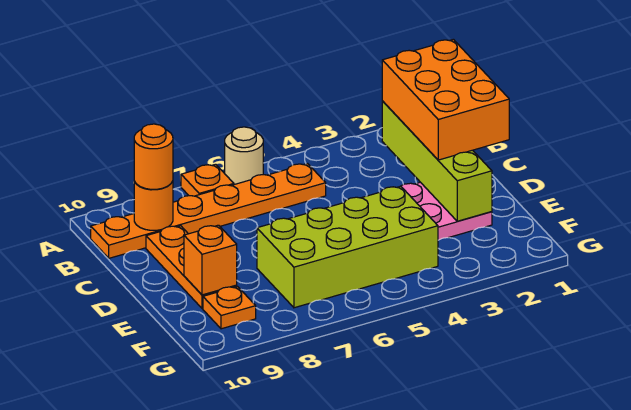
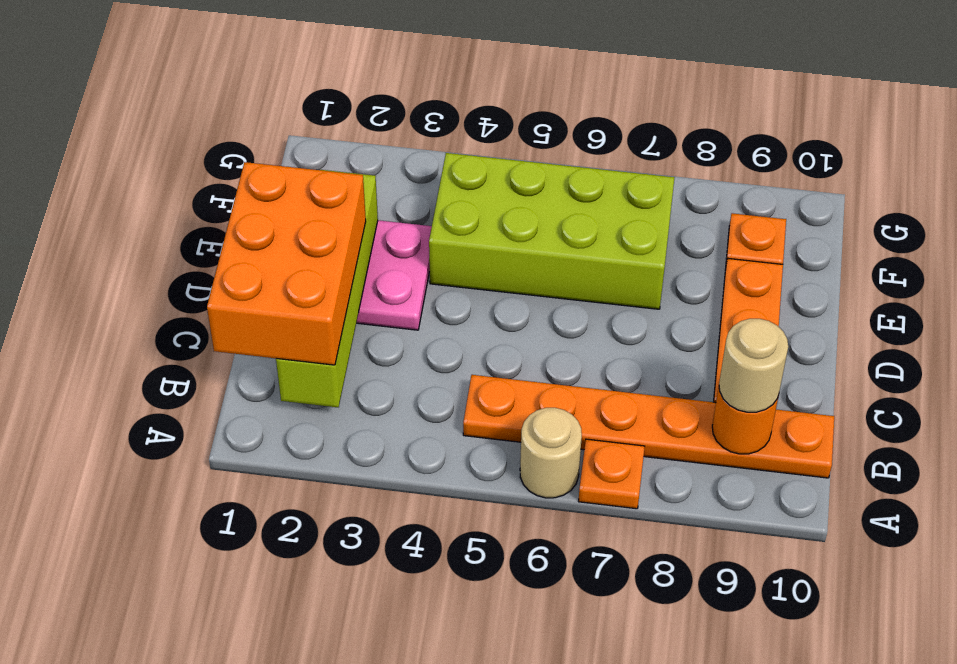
orange 1x1 round brick [134,124,173,189] -> tan 1x1 round brick [719,319,788,412]
orange 1x1 brick [184,225,237,295] -> none

